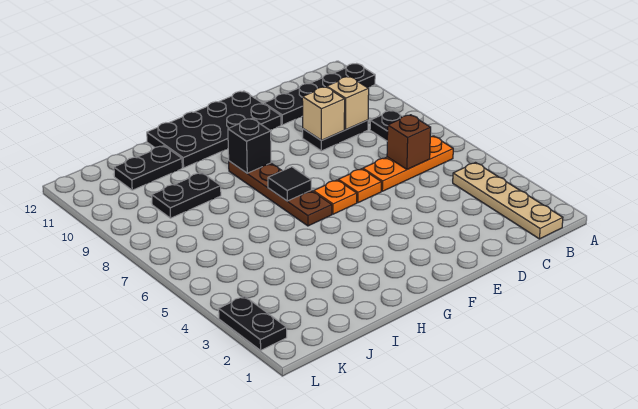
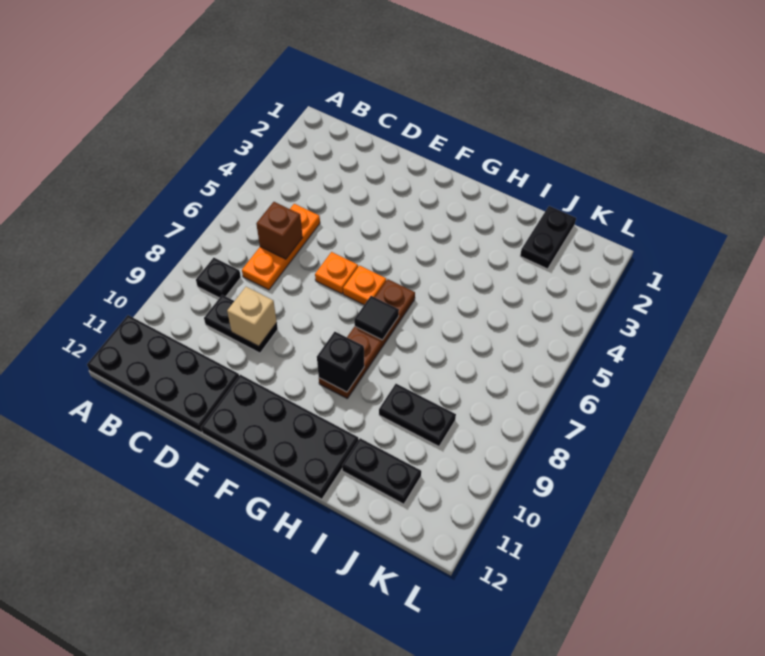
black 1x4 plate [264,64,375,125] -> black 2x4 plate [87,315,239,432]
tan 1x4 plate [453,163,563,239] -> none
orange 1x3 plate [363,136,453,191] -> orange 1x3 plate turned to [242,204,320,290]
tan 1x1 brick [327,77,369,130] -> none
black 1x2 plate [219,296,287,350] -> black 1x2 plate moved to [520,206,576,269]

